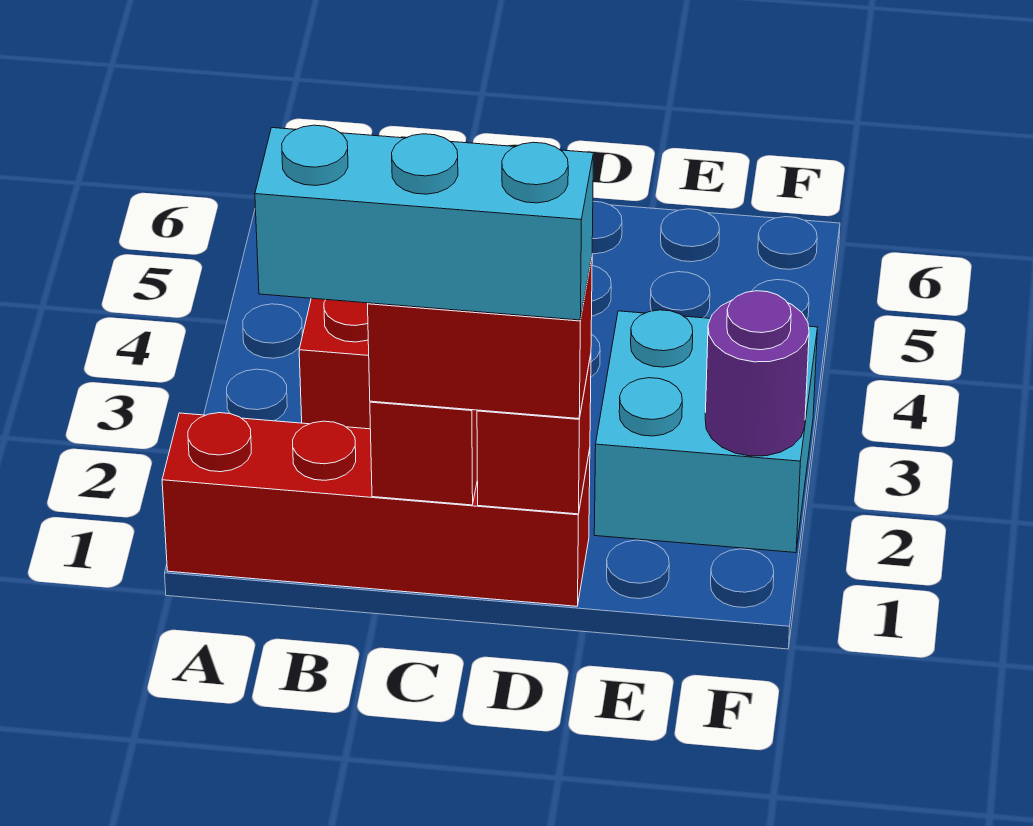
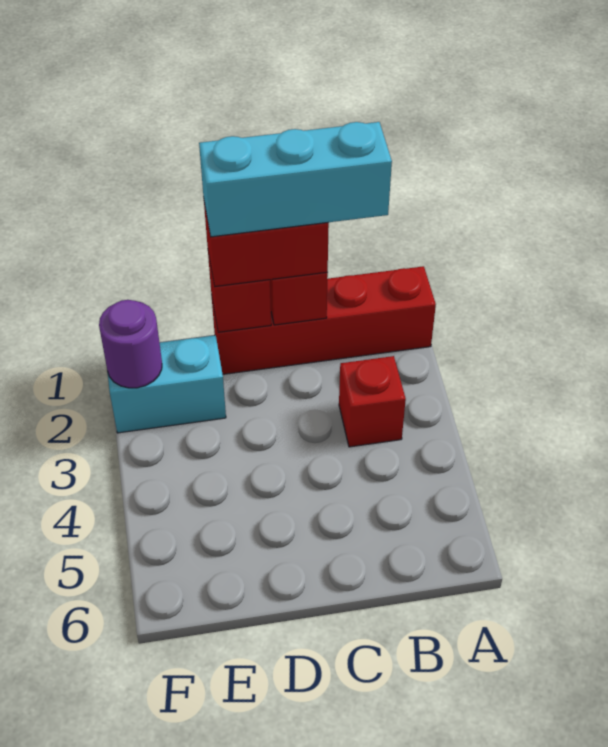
cyan 2x2 brick [594,310,818,553] -> cyan 1x2 brick [107,335,226,433]

